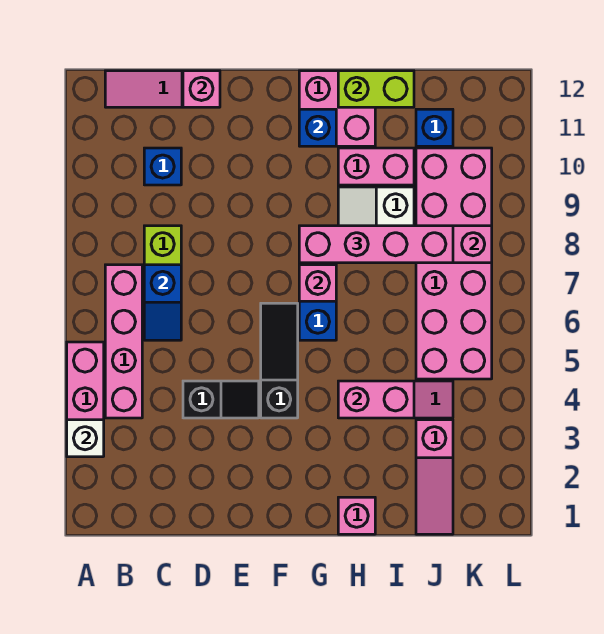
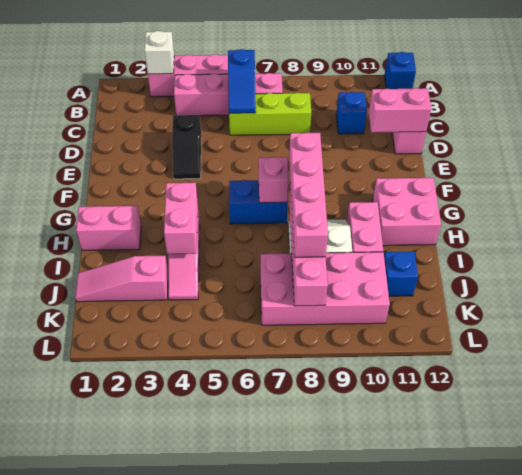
blue 1x2 slope [144,265,181,340] -> blue 1x2 slope turned to [228,49,256,113]
pink 1x1 brick [183,71,220,107] -> pink 1x2 brick [369,88,431,133]
black 1x3 slope [261,303,298,418] -> none
blue 1x1 brick [299,109,336,146] -> blue 1x1 brick moved to [384,52,416,89]
pink 1x1 brick [338,497,375,534] -> pink 1x2 brick [76,206,141,250]
lime 1x2 brick [338,71,414,107] -> none
pink 2x6 brick [416,148,492,379] -> pink 2x4 brick [261,252,390,325]

